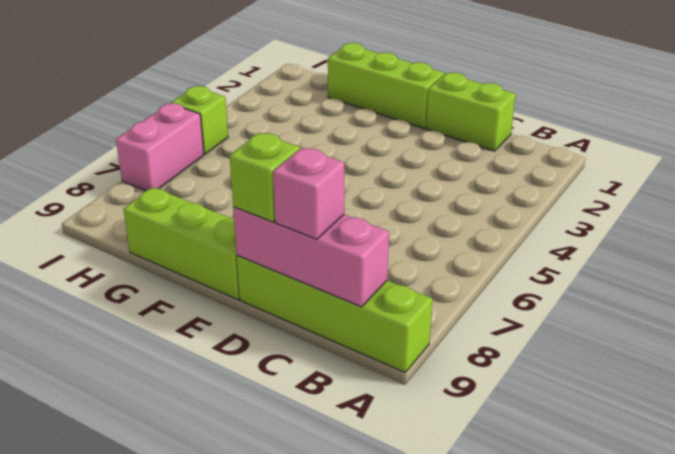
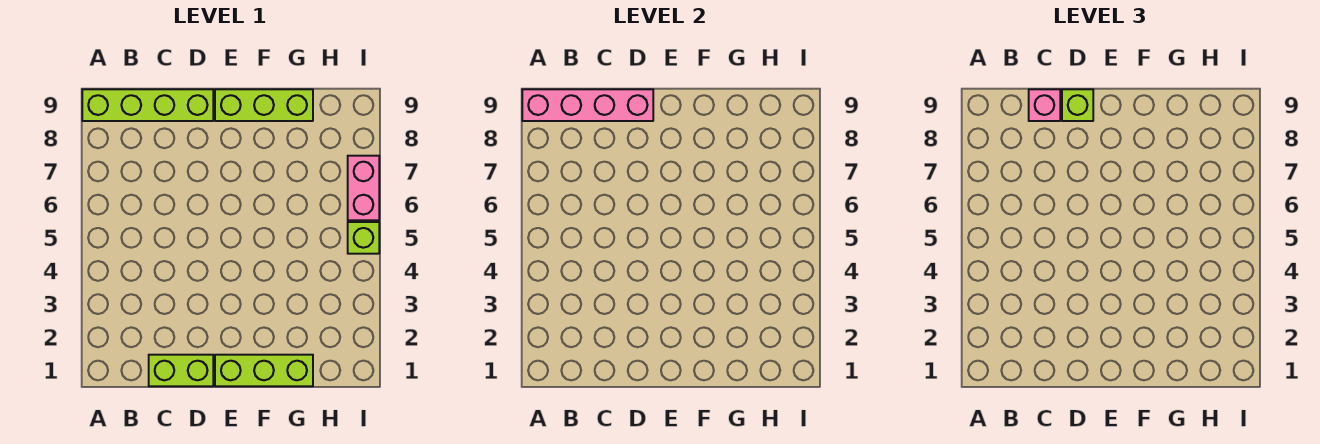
pink 1x3 brick [233,207,389,307] -> pink 1x4 brick [522,89,653,121]

